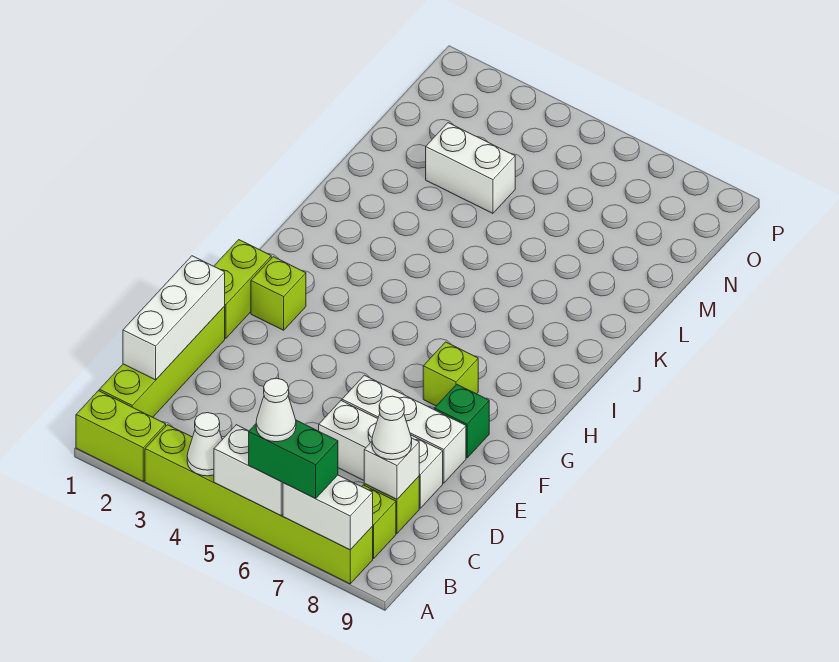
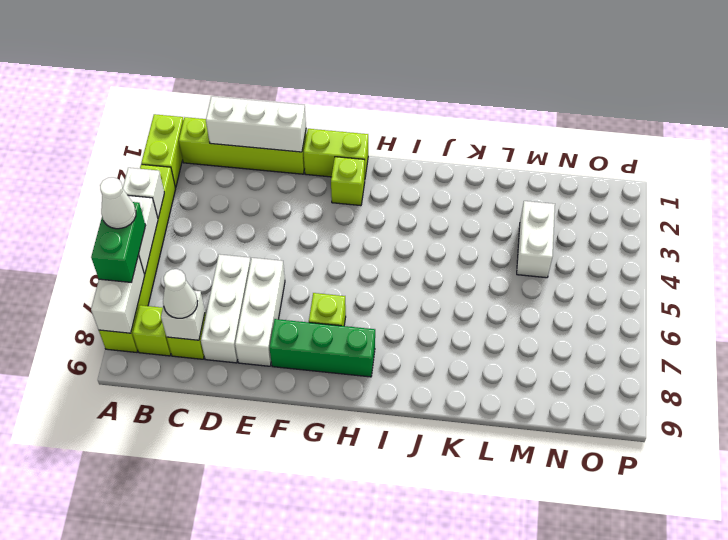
white 1x1 cone [187,413,222,476] -> white 1x1 brick [123,168,164,218]
green 1x1 brick [434,384,489,458] -> green 1x3 brick [269,319,375,377]

